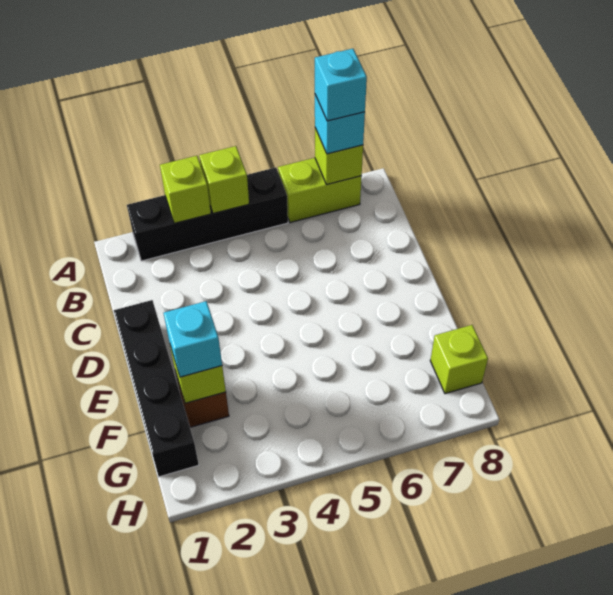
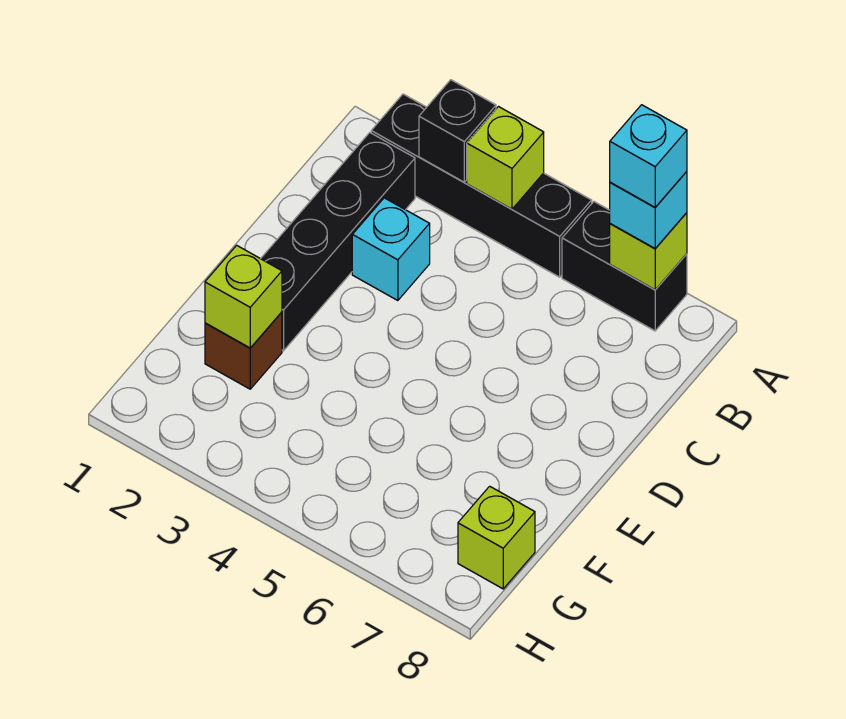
lime 1x1 brick [160,156,211,223] -> black 1x1 brick [419,80,496,182]
lime 1x2 brick [278,158,362,223] -> black 1x2 brick [562,202,687,331]
black 1x4 brick [114,300,199,477] -> black 1x4 brick moved to [261,133,415,351]
cyan 1x1 brick [164,301,222,377] -> cyan 1x1 brick moved to [352,198,430,301]

